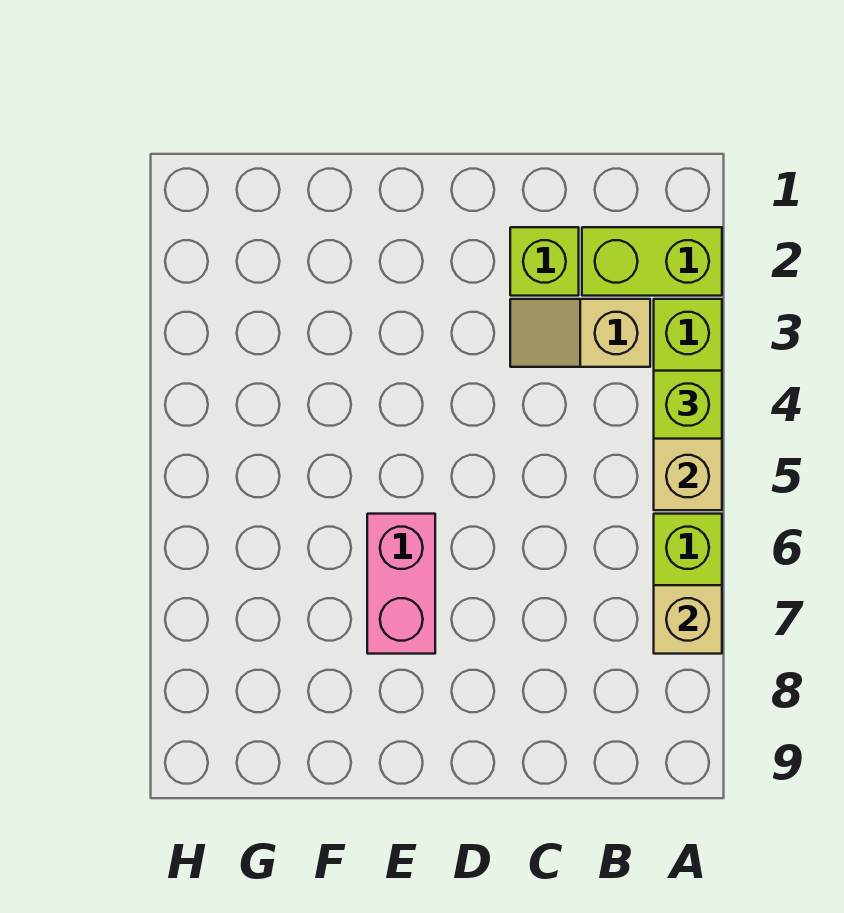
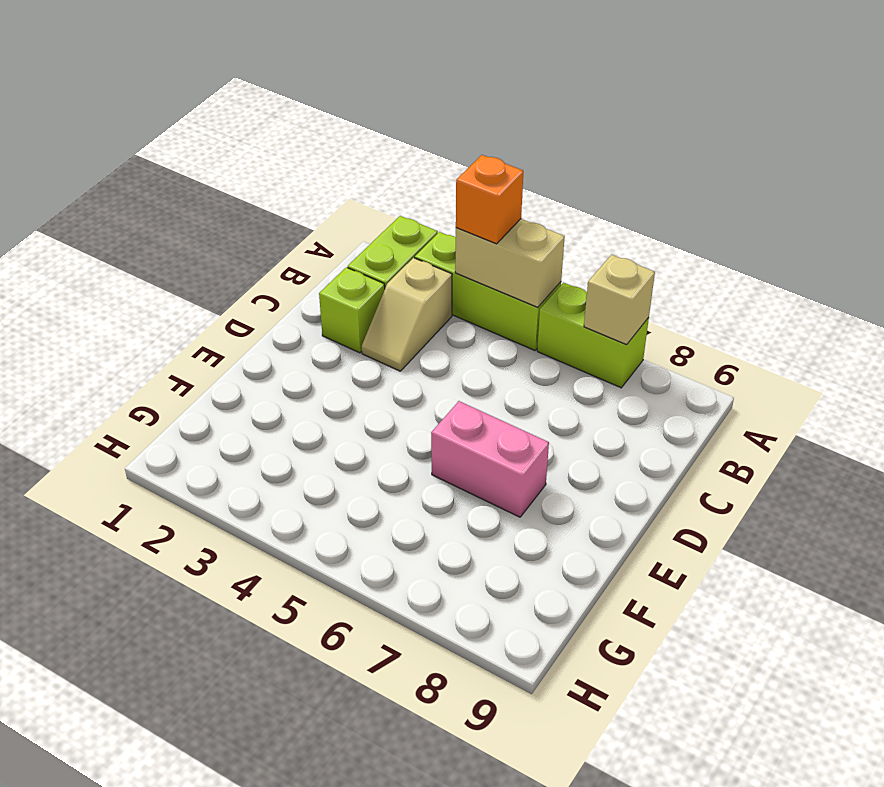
lime 1x1 brick [654,371,722,439] -> orange 1x1 brick [456,155,523,244]

